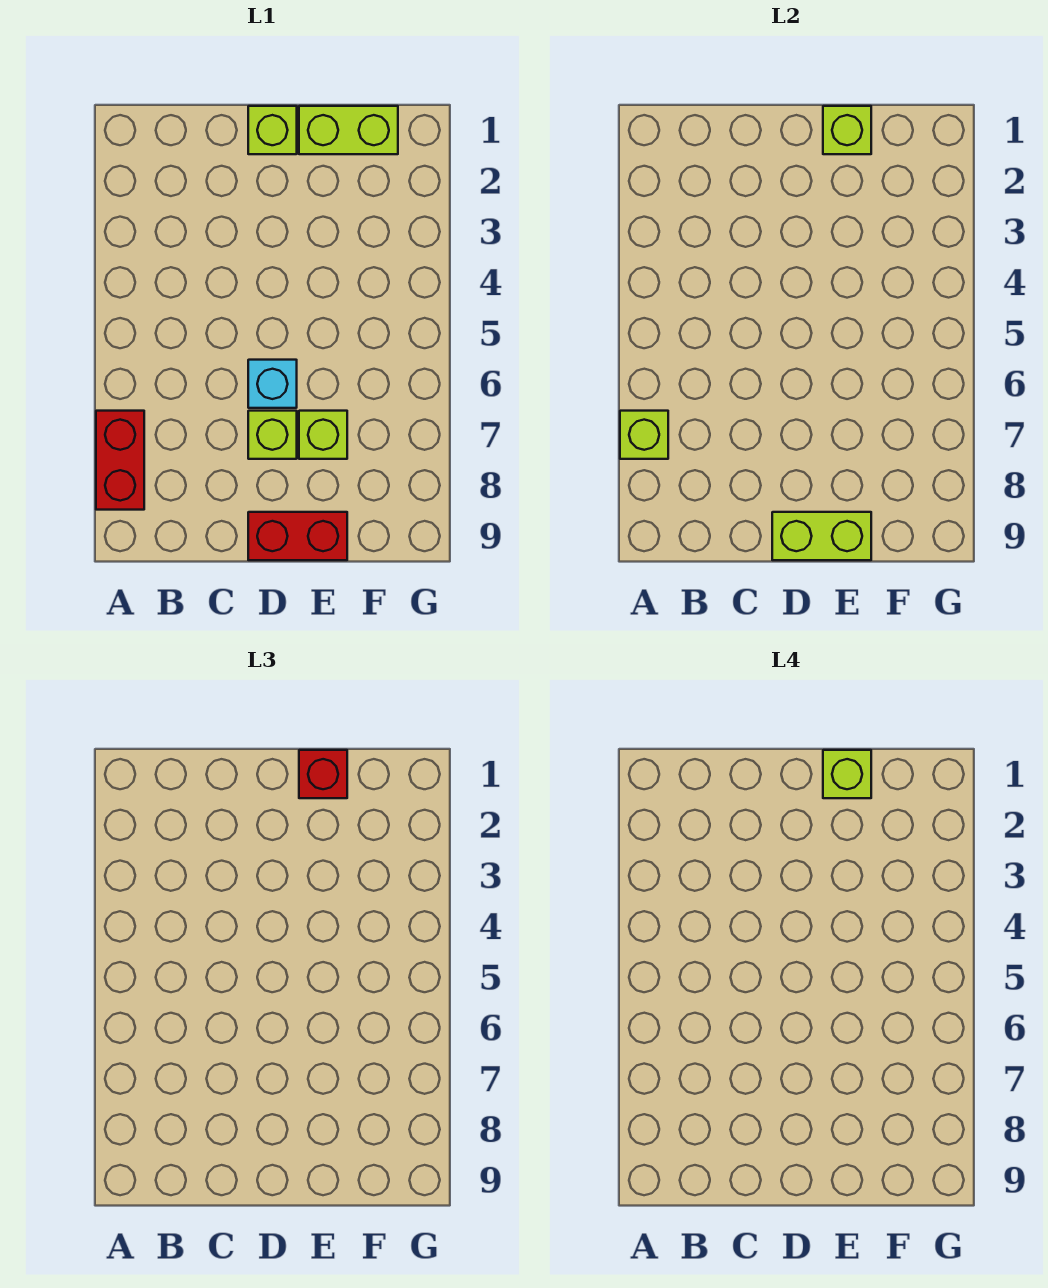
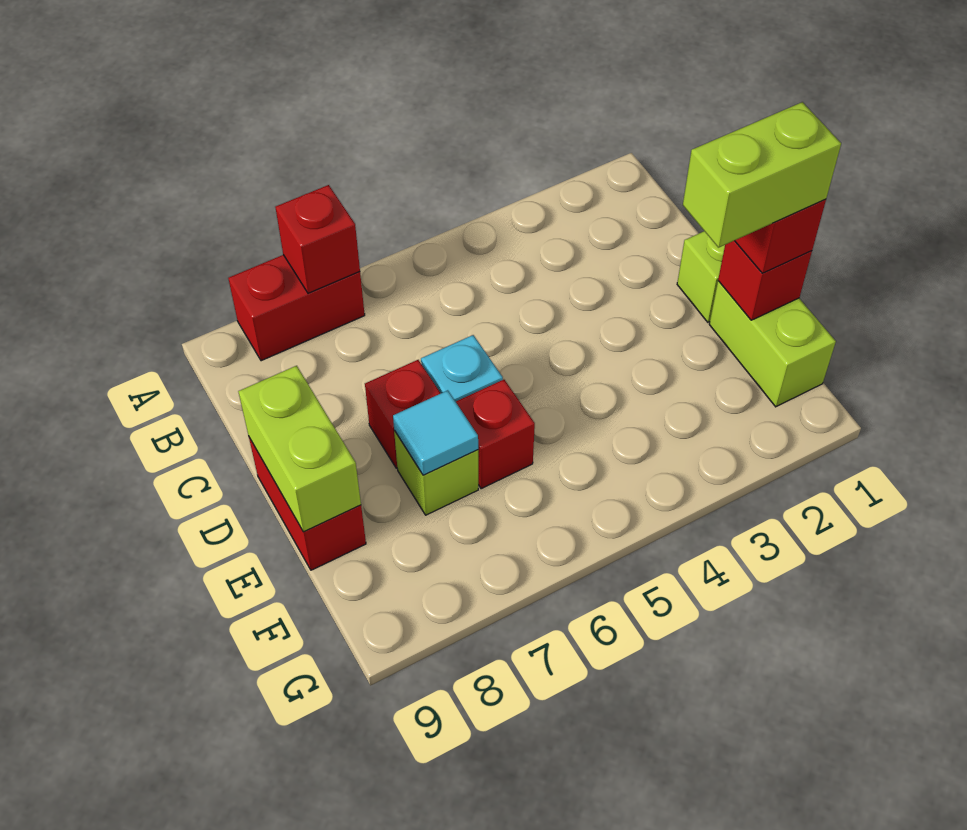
lime 1x1 brick [620,411,668,459] -> red 1x1 brick [275,185,360,293]
lime 1x1 brick [248,411,297,459] -> red 1x1 brick [365,360,441,468]
lime 1x1 brick [823,106,871,154] -> red 1x1 brick [718,241,812,320]
lime 1x1 brick [823,750,871,798] -> lime 1x2 brick [683,102,841,248]
none -> red 1x1 brick [456,380,535,489]
none -> cyan 1x1 tile [393,390,478,475]

